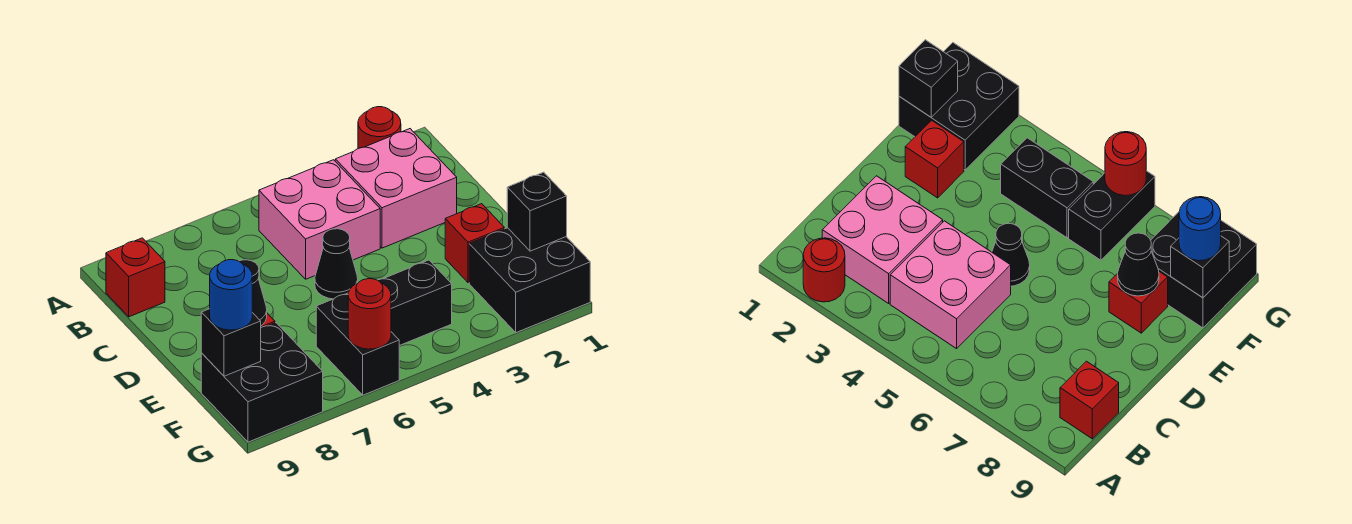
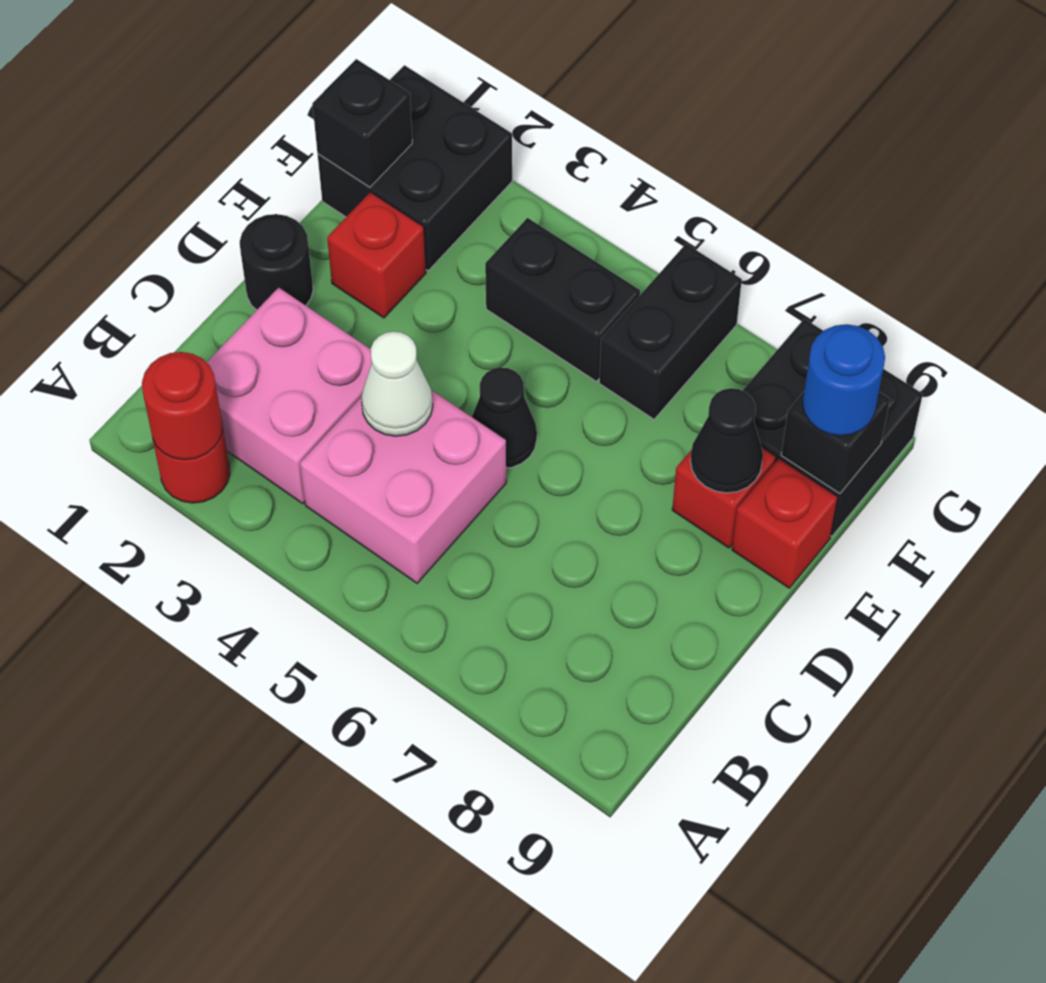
red 1x1 brick [106,238,165,317] -> red 1x1 brick moved to [732,459,838,588]
none -> white 1x1 cone [361,332,433,436]
none -> black 1x1 round brick [240,214,313,310]
red 1x1 round brick [348,279,391,349] -> red 1x1 round brick moved to [142,352,223,460]

